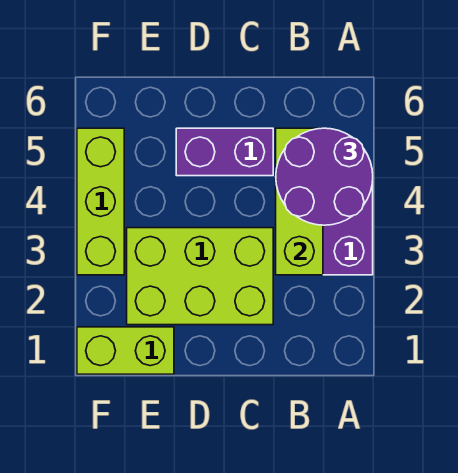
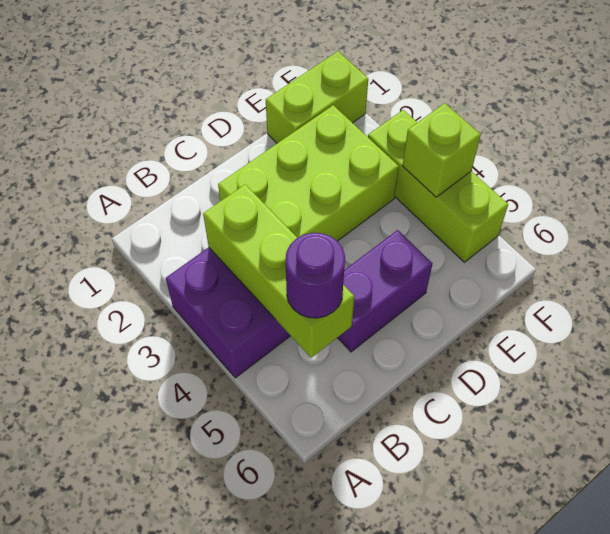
purple 2x2 round brick [276,128,373,225] -> purple 1x1 round brick [285,233,345,318]
none -> lime 1x1 brick [402,103,481,197]

